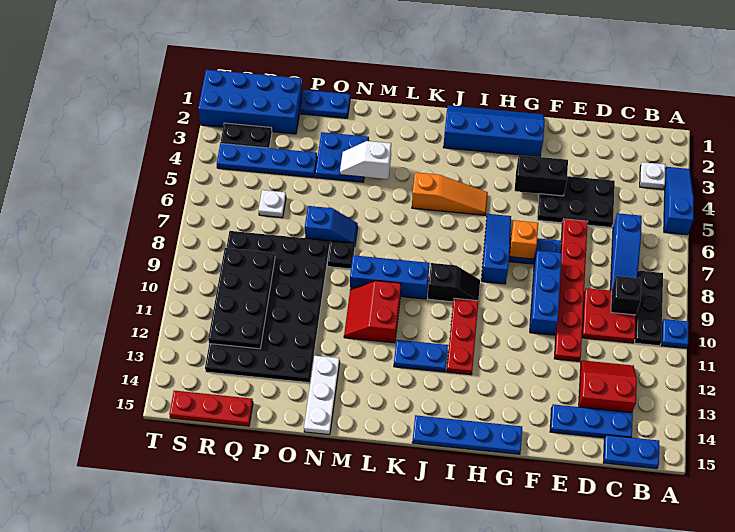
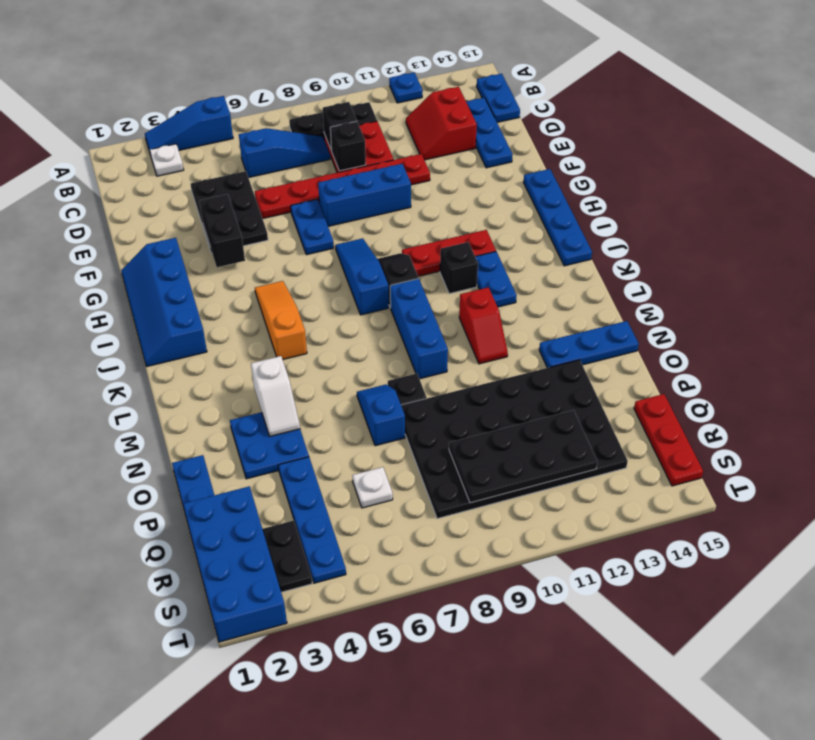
blue 1x1 plate [661,319,689,348] -> blue 1x1 plate moved to [389,73,423,103]
none -> black 1x1 brick [330,121,366,171]
orange 1x1 brick [510,220,538,259] -> none
blue 1x3 slope [481,214,511,284] -> blue 1x3 slope turned to [335,238,389,315]
none -> black 1x1 brick [440,242,478,294]
red 2x2 slope [344,281,401,343] -> red 1x2 slope [459,287,508,364]
white 1x3 plate [304,356,340,435] -> blue 1x3 plate [539,321,639,368]

